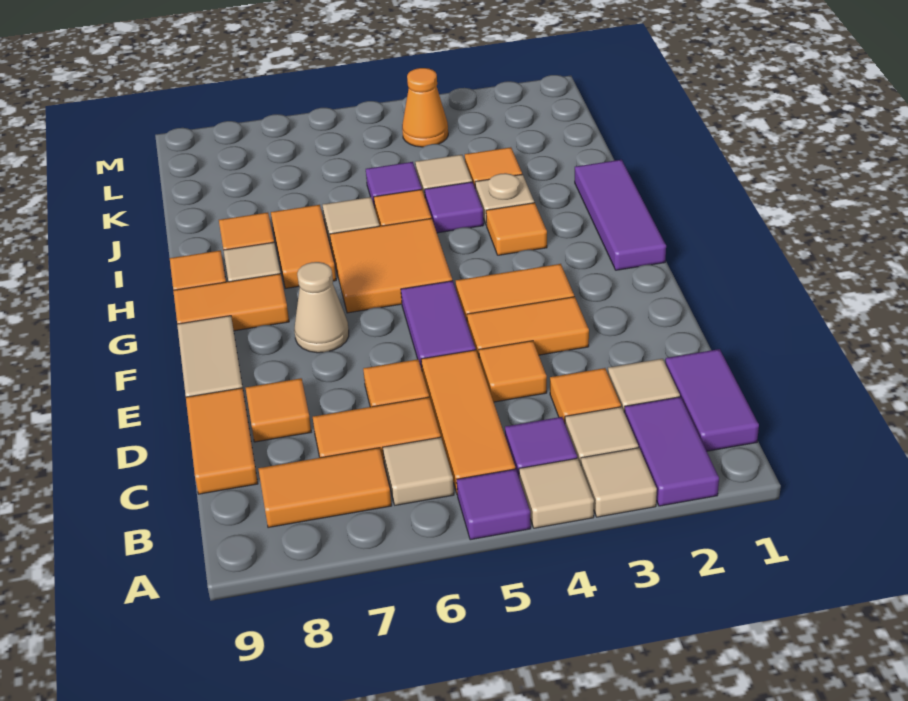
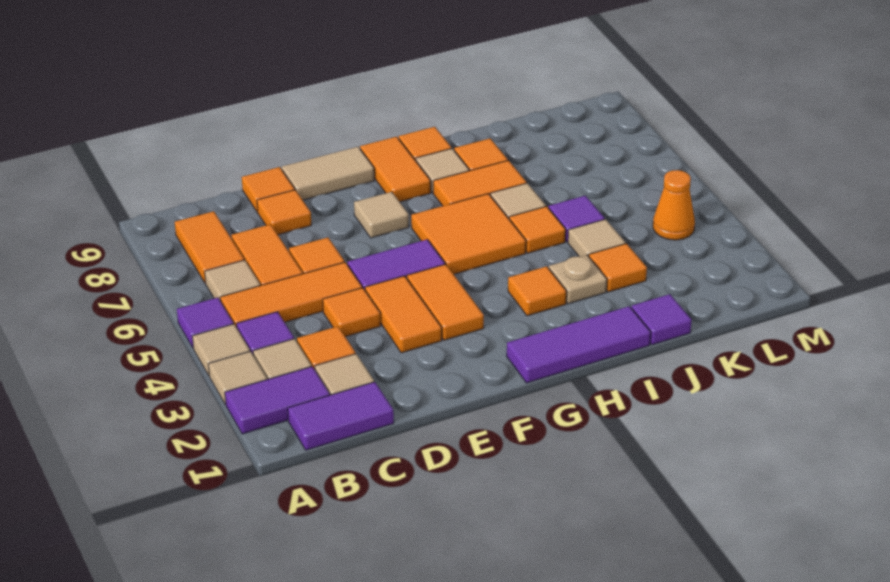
orange 1x2 tile [186,388,258,494] -> orange 1x1 tile [242,167,295,212]
tan 1x1 cone [294,262,349,353] -> tan 1x1 tile [354,192,409,238]
purple 1x1 tile [425,182,484,233] -> purple 1x1 tile moved to [631,294,692,345]

